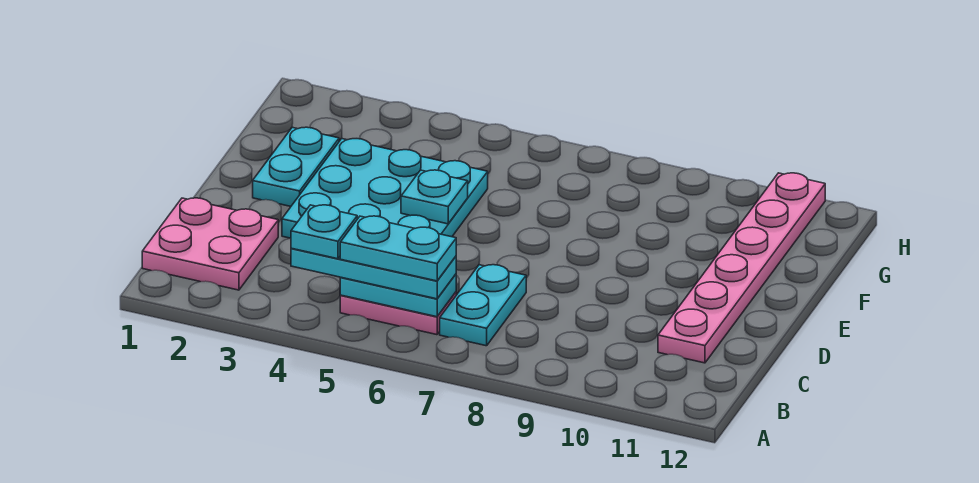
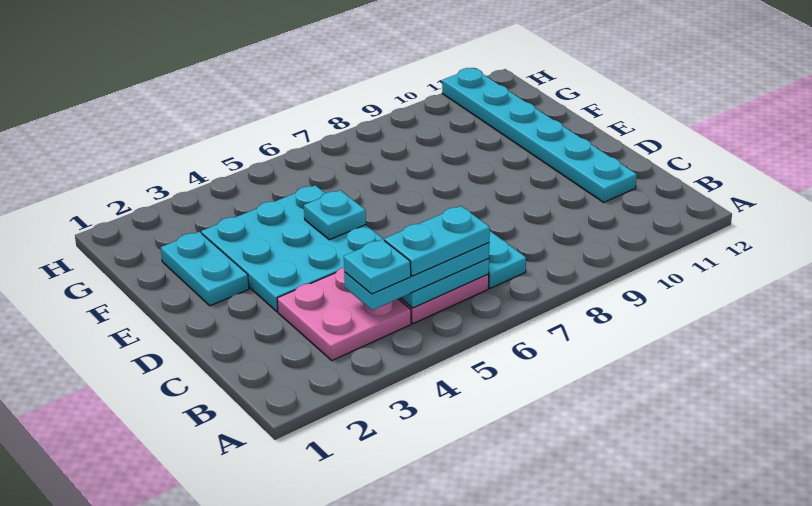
pink 2x2 plate [142,198,278,290] -> pink 2x2 plate moved to [277,267,411,360]
pink 1x6 plate [658,173,825,363] -> cyan 1x6 plate [442,68,637,202]

